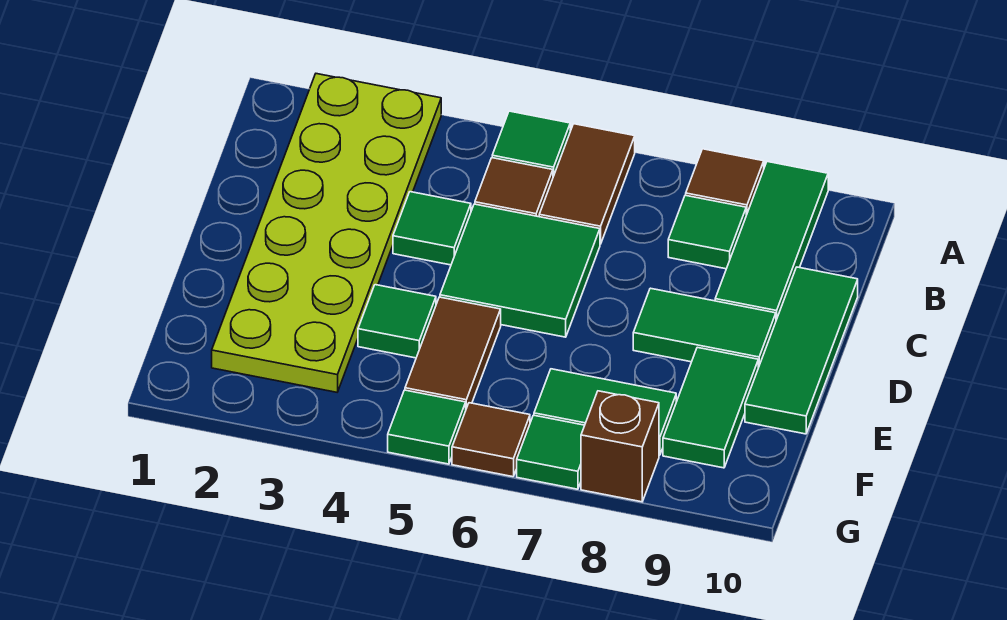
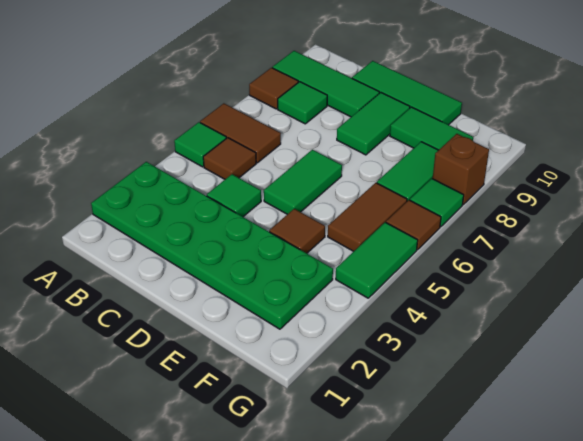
lime 2x6 plate [212,74,441,392] -> green 2x6 plate [91,162,333,329]
green 2x2 tile [440,204,600,337] -> green 1x2 tile [264,150,342,214]
green 1x1 tile [358,285,436,358] -> brown 1x1 tile [269,209,325,253]
brown 1x2 tile [405,297,501,408] -> brown 1x2 tile turned to [328,183,407,251]
green 1x1 tile [388,390,466,464] -> green 1x2 tile [336,222,418,298]

